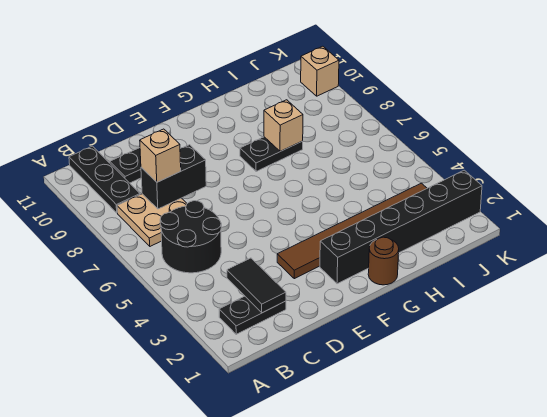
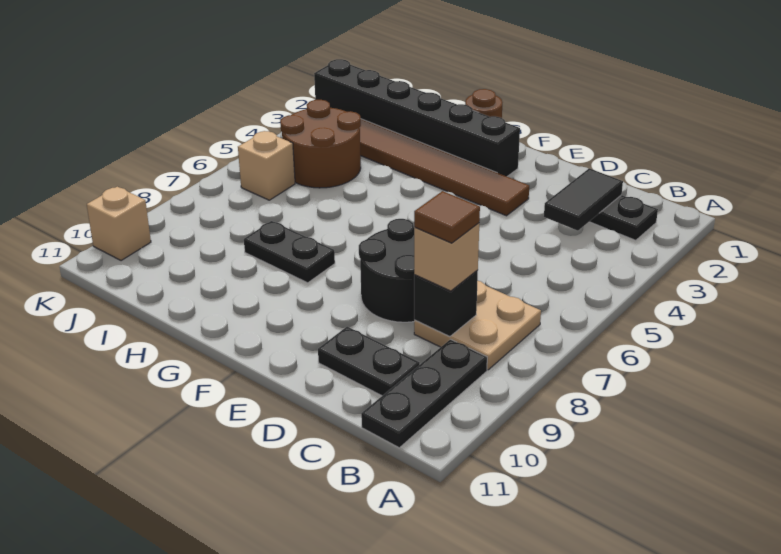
black 2x2 round brick [160,201,221,273] -> black 2x2 round brick moved to [359,219,414,322]
black 1x2 brick [141,145,206,209] -> black 1x1 brick [414,270,478,337]
none -> brown 1x1 tile [414,191,480,243]
tan 1x1 brick [264,100,303,151] -> tan 1x1 brick moved to [238,131,295,200]
none -> brown 2x2 round brick [280,100,361,188]

